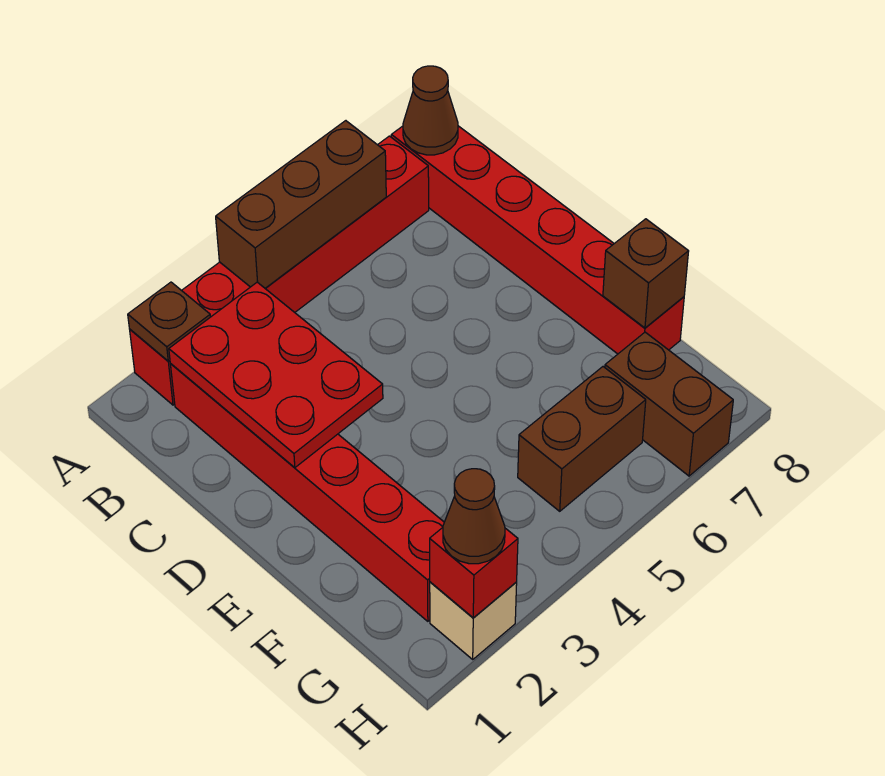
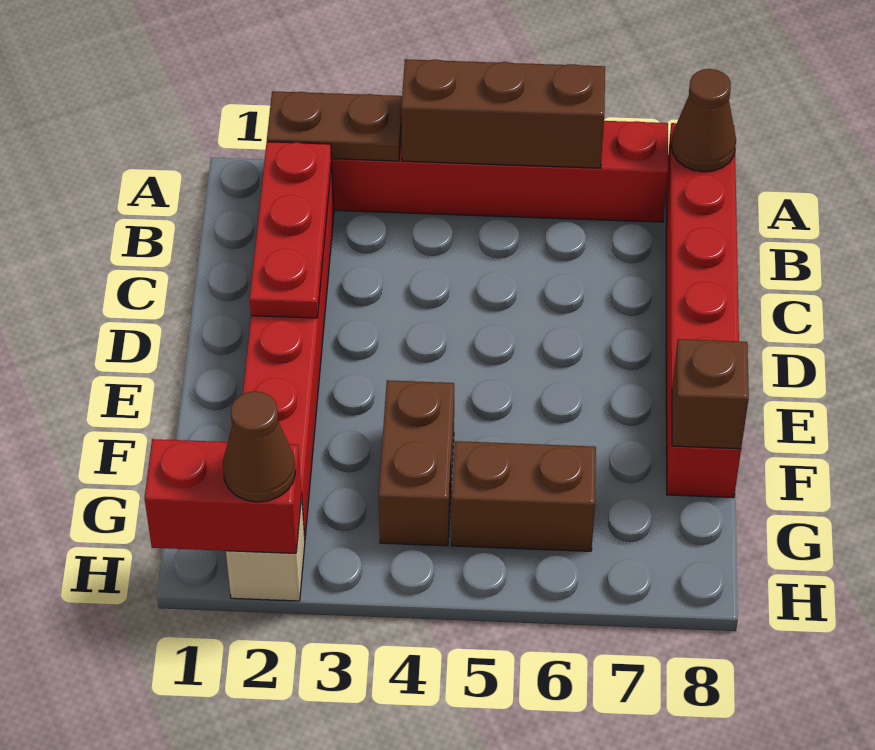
brown 1x1 plate [128,282,210,361] -> brown 1x2 plate [267,91,402,161]
red 2x3 plate [169,282,383,468] -> red 1x3 plate [250,142,332,318]
brown 1x2 brick [605,332,733,476] -> brown 1x2 brick moved to [379,380,454,546]
red 1x1 brick [430,528,518,618] -> red 1x2 brick [145,439,302,553]

